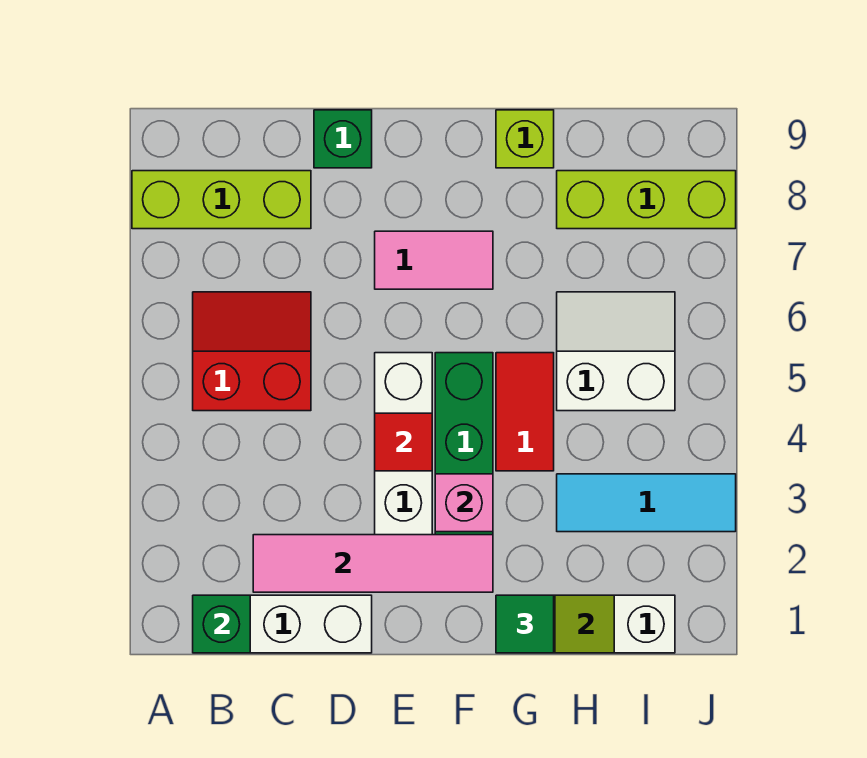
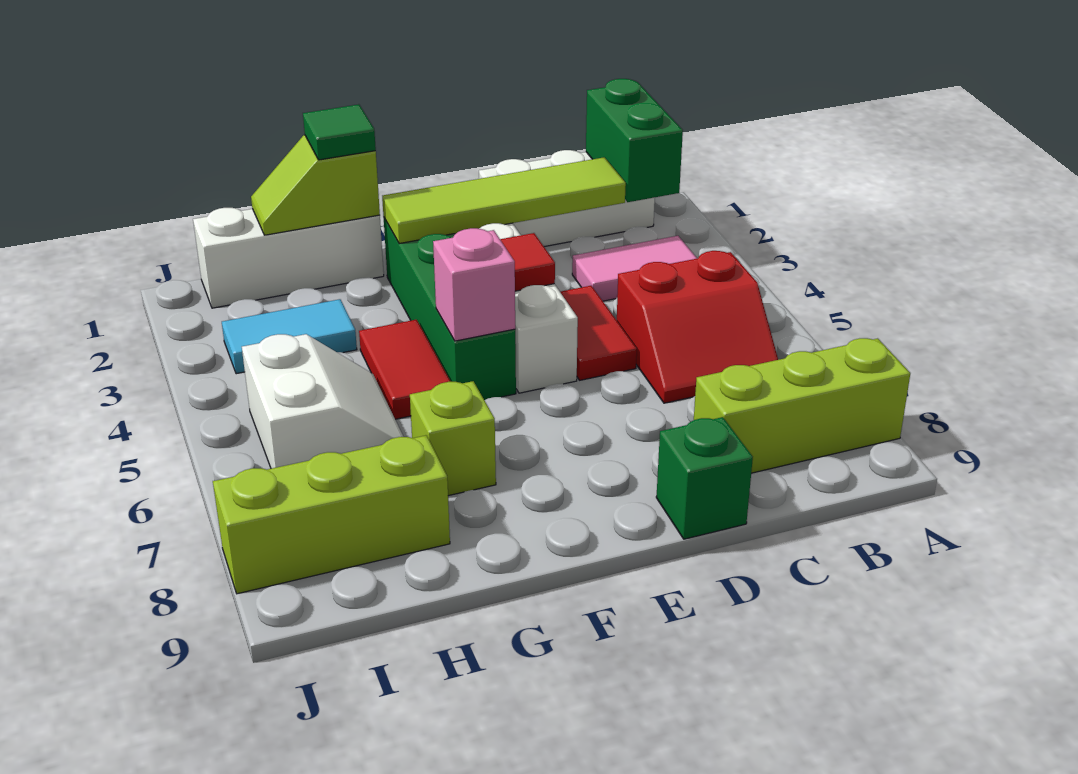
green 1x1 brick [193,595,250,653] -> green 1x2 brick [586,79,683,202]
pink 1x4 tile [253,535,493,592] -> lime 1x4 tile [382,157,626,244]
none -> red 1x2 tile [560,286,637,380]
pink 1x2 tile [375,231,493,289] -> pink 1x2 tile moved to [572,236,697,301]
pink 1x1 brick [435,474,493,532] -> pink 1x1 brick moved to [433,228,515,341]
lime 1x1 brick [496,110,554,168] -> lime 1x1 brick moved to [410,381,496,496]
cyan 1x3 tile [557,474,736,532] -> cyan 1x2 tile [222,299,357,374]
white 2x2 slope [557,292,675,411] -> white 2x2 slope turned to [242,334,403,469]

